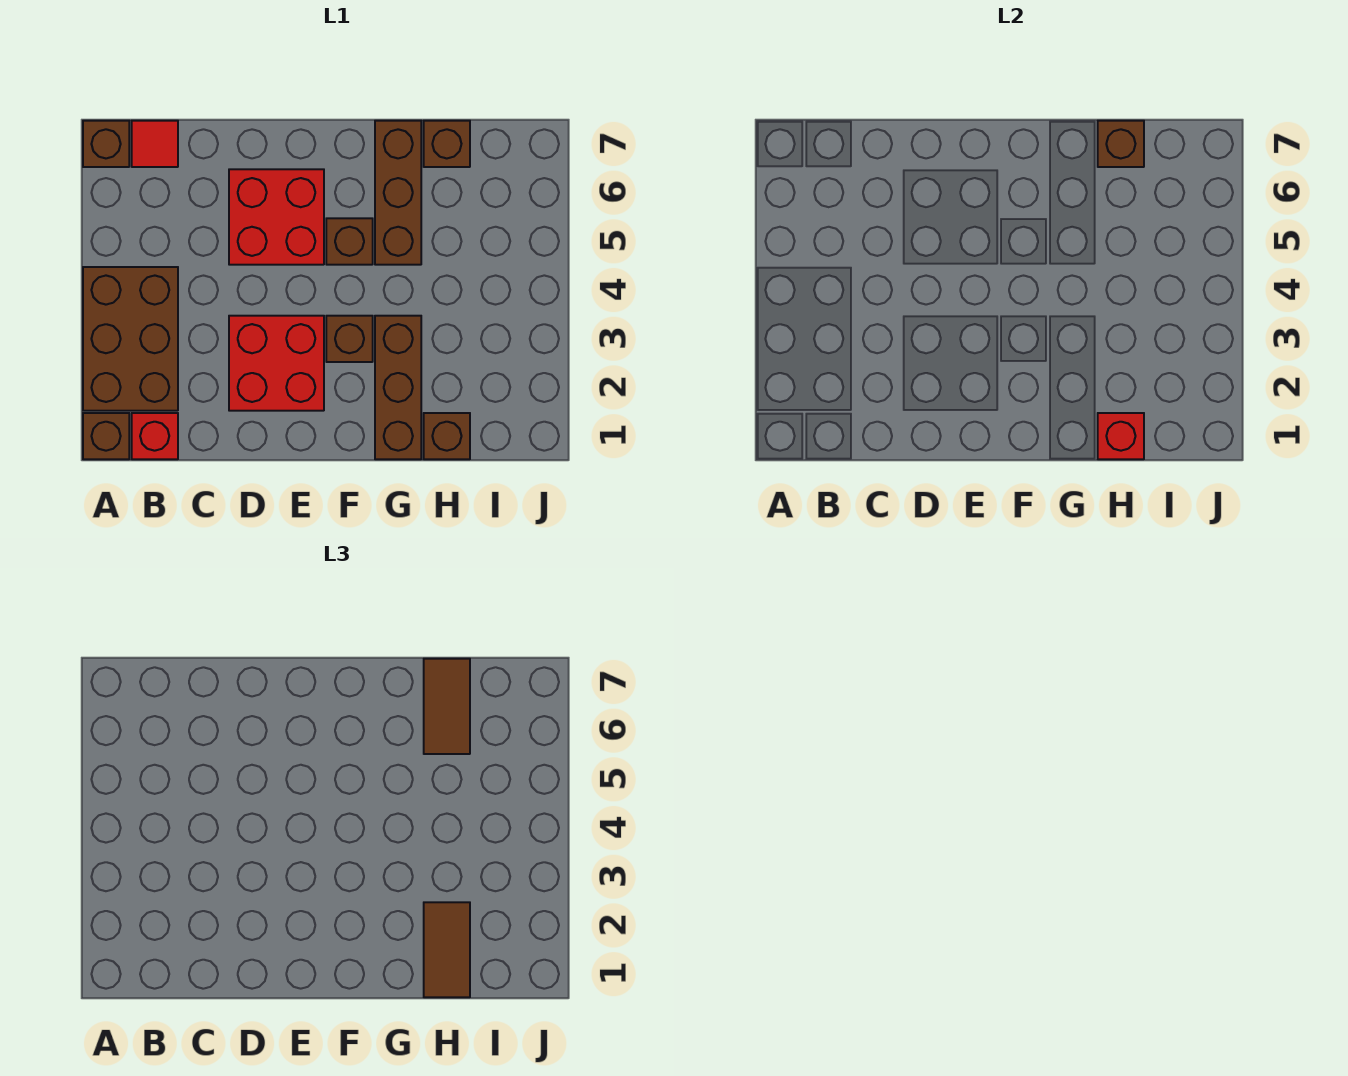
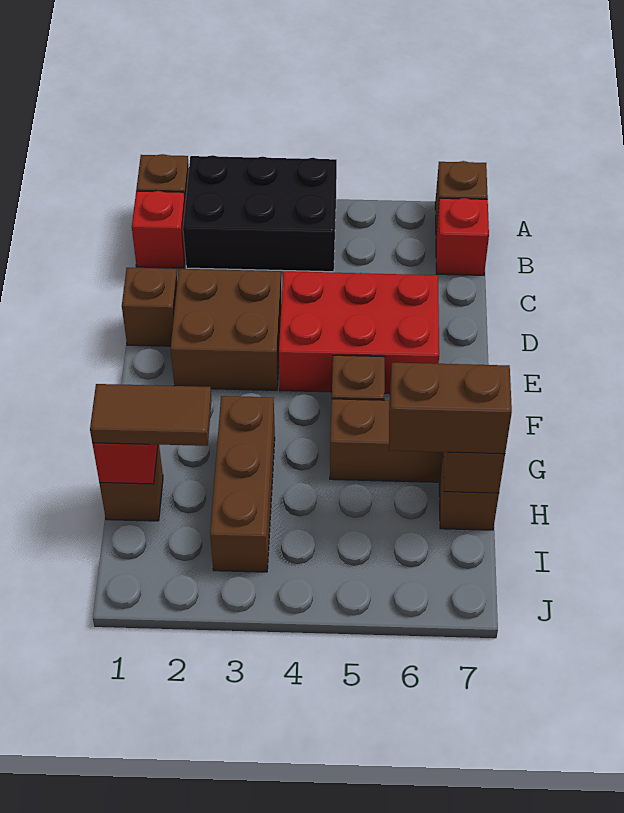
brown 2x3 brick [83,267,178,411] -> black 2x3 brick [183,155,337,272]
red 1x1 tile [132,121,178,167] -> red 1x1 brick [436,198,489,275]
red 2x2 brick [229,316,324,411] -> brown 2x2 brick [171,269,281,390]
red 2x2 brick [229,169,324,265] -> red 2x3 brick [279,271,439,393]
brown 1x1 brick [326,316,373,362] -> brown 1x1 brick moved to [122,268,177,346]
brown 1x3 brick [375,316,421,459] -> brown 1x3 brick turned to [210,396,275,572]
brown 1x2 tile [424,659,470,754] -> brown 1x2 brick [389,363,512,454]

